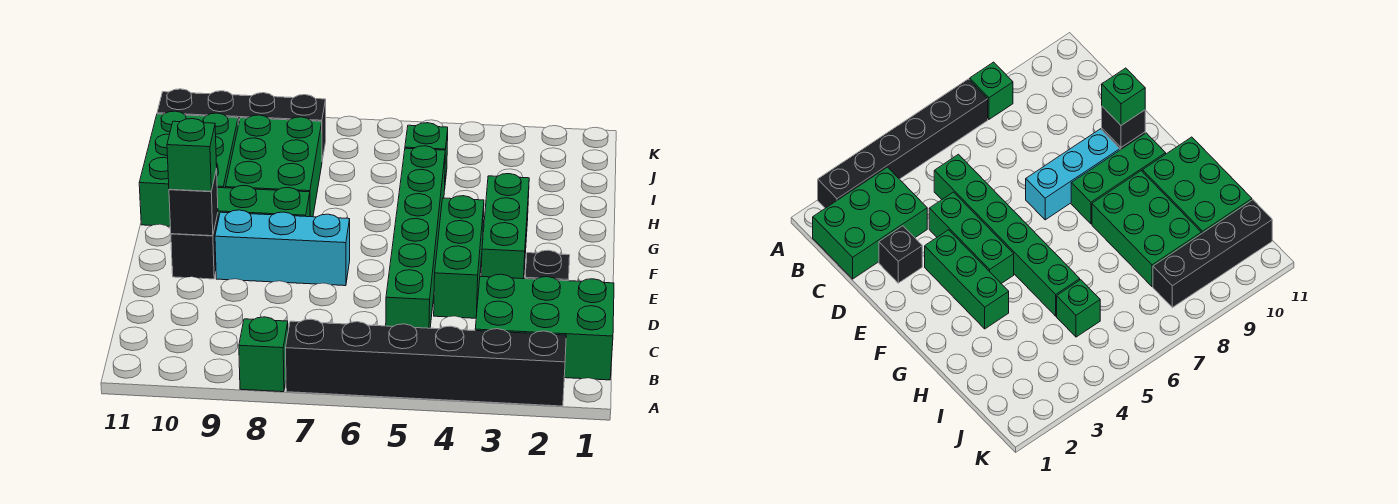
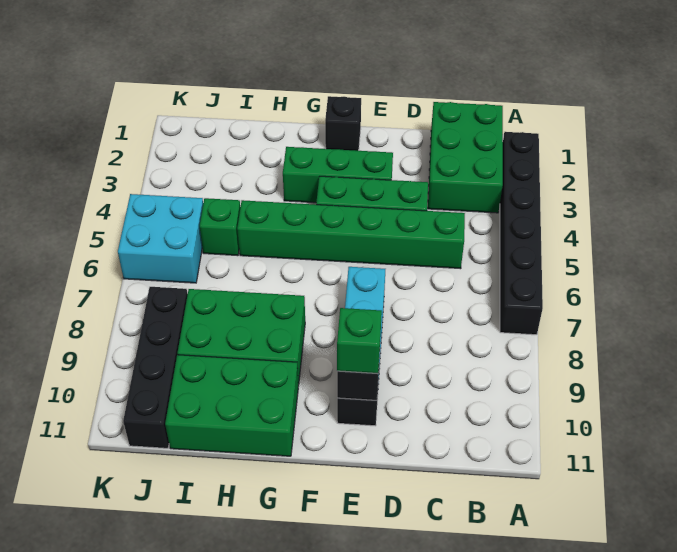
green 1x1 brick [239,317,288,392] -> none
black 1x1 brick [525,250,570,281] -> black 1x1 brick moved to [325,96,361,151]
green 1x3 brick [217,185,310,219] -> none
none -> cyan 2x2 brick [118,194,203,283]

